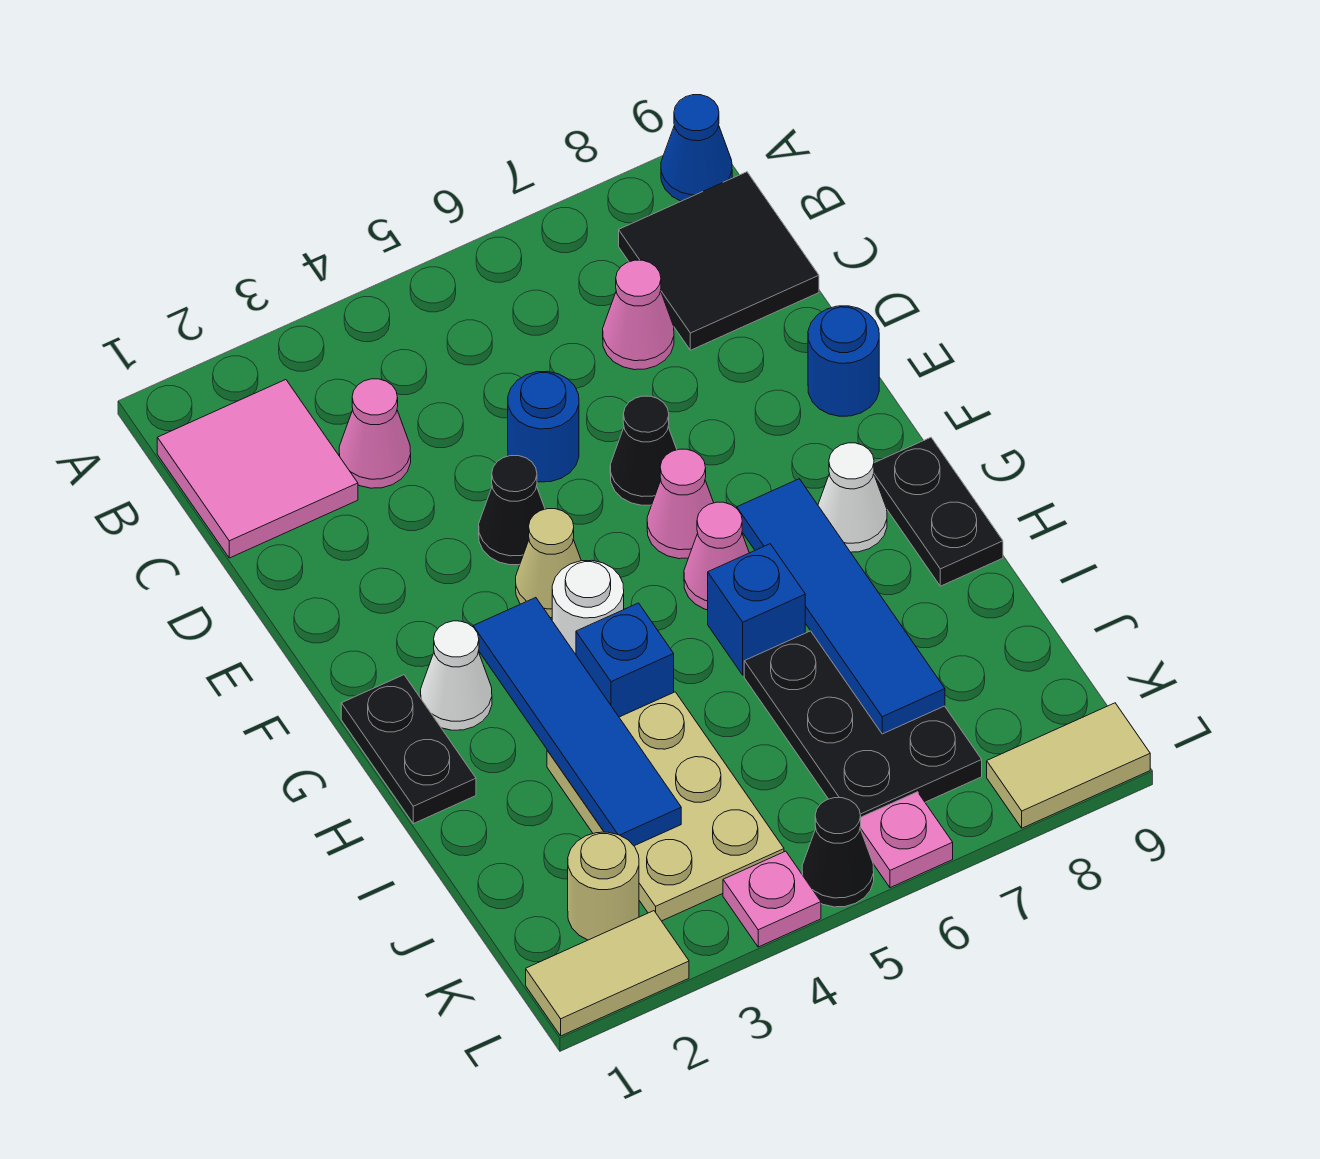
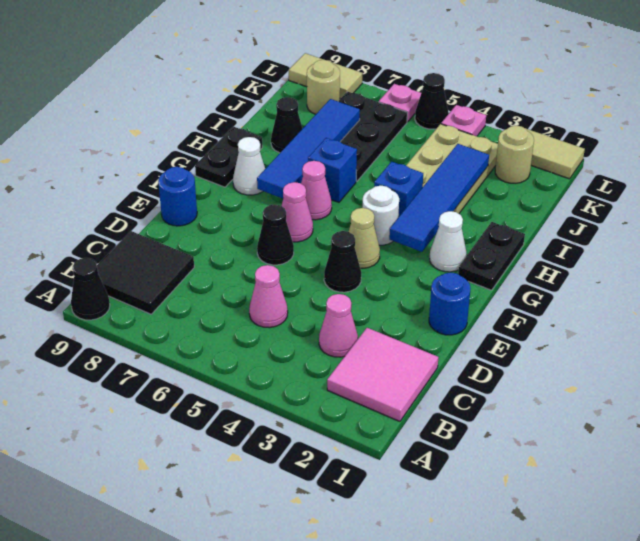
blue 1x1 cone [661,95,732,201] -> black 1x1 cone [71,258,110,320]
pink 1x1 cone [603,260,674,370] -> pink 1x1 cone moved to [249,265,288,328]
blue 1x1 round brick [508,371,579,482] -> blue 1x1 round brick moved to [429,272,470,335]
none -> black 1x1 cone [271,97,303,153]
none -> tan 1x1 round brick [307,60,340,114]

